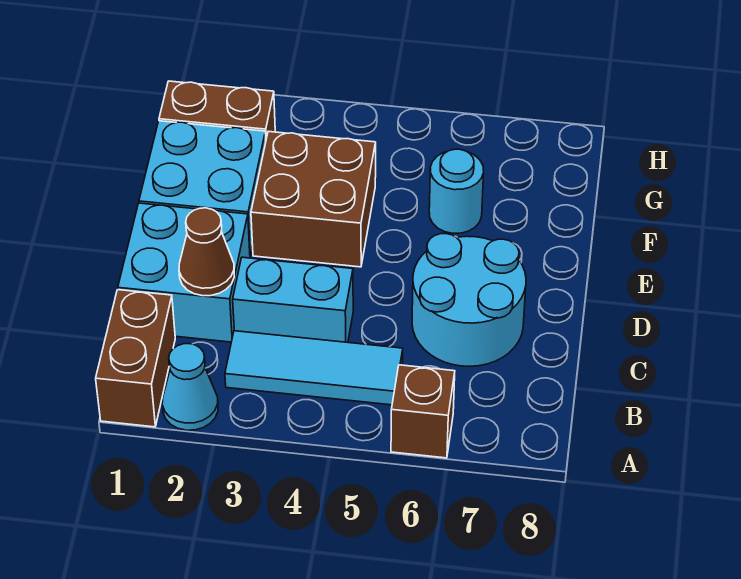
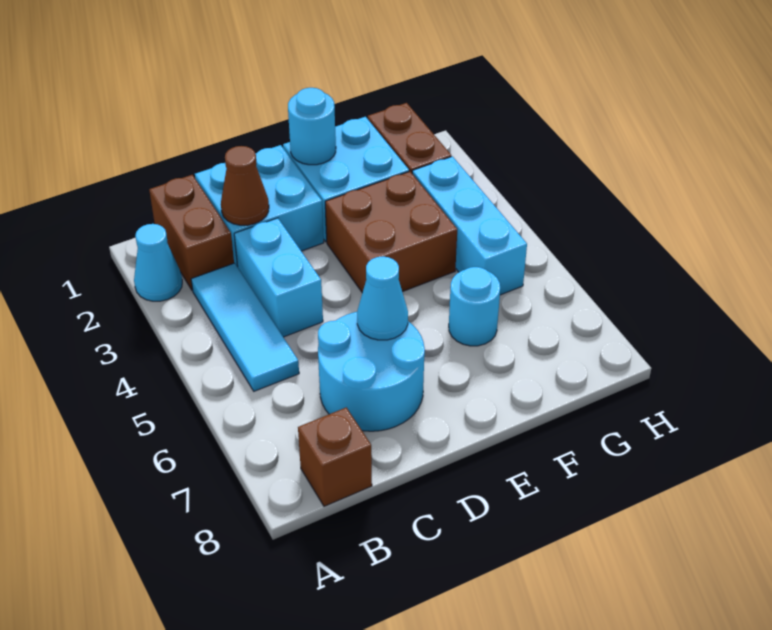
brown 1x2 brick [96,290,175,427] -> brown 1x2 brick turned to [149,175,234,291]
brown 1x1 brick [391,365,455,458] -> brown 1x1 brick moved to [298,407,372,506]
none -> cyan 1x1 cone [357,256,408,340]
none -> cyan 1x1 round brick [288,88,336,165]
none -> cyan 1x3 brick [412,156,527,295]

